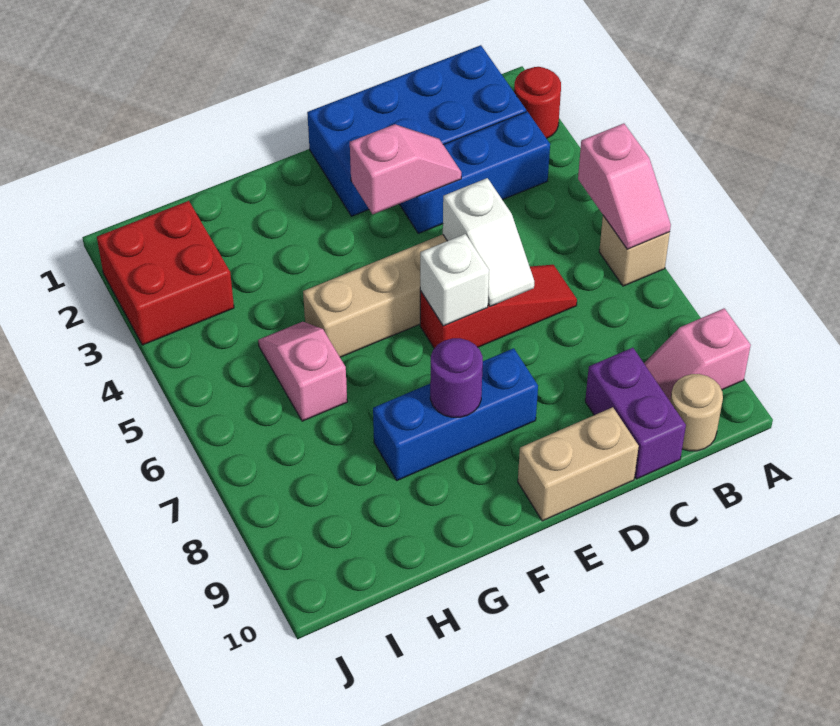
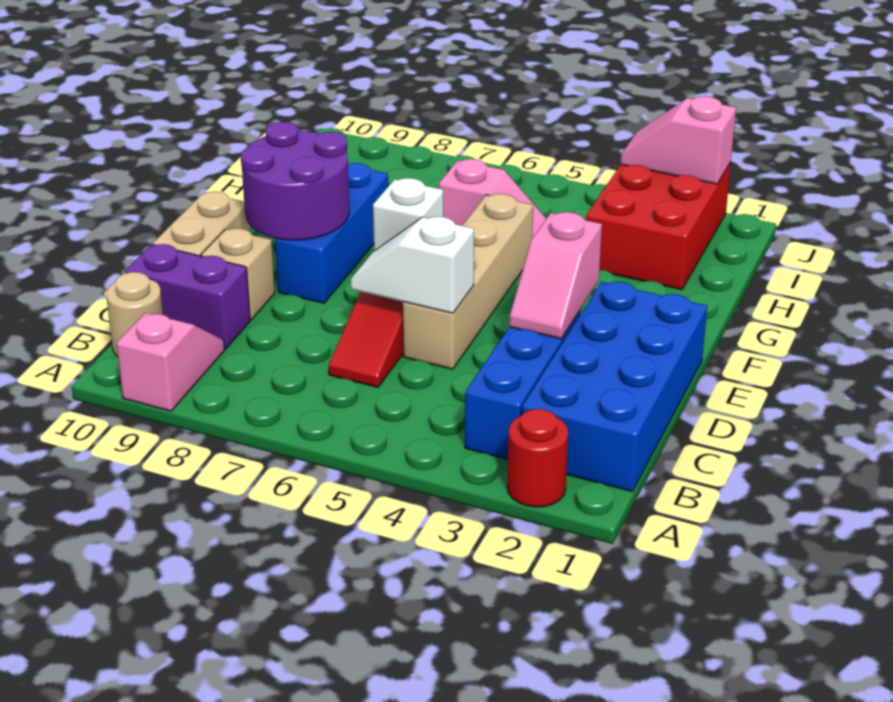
pink 1x2 slope [578,123,671,249] -> pink 1x2 slope moved to [621,96,736,184]
tan 1x1 brick [599,216,670,286] -> tan 1x1 brick moved to [201,228,275,320]
purple 1x1 round brick [430,338,483,417] -> purple 2x2 round brick [241,122,349,240]
red 2x2 brick [97,201,234,345] -> red 2x3 brick [586,162,731,290]

